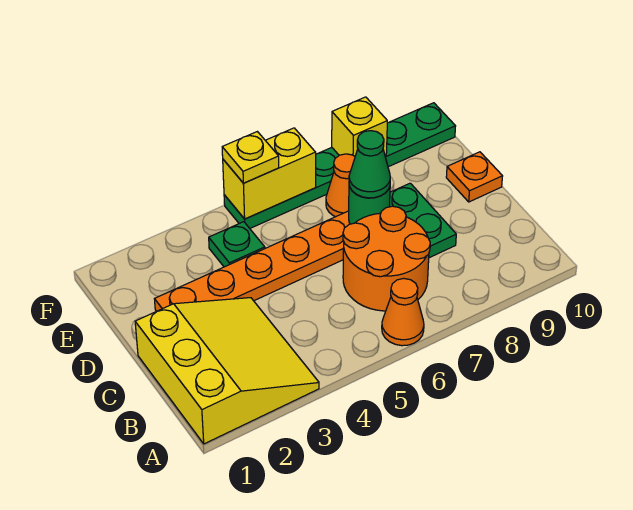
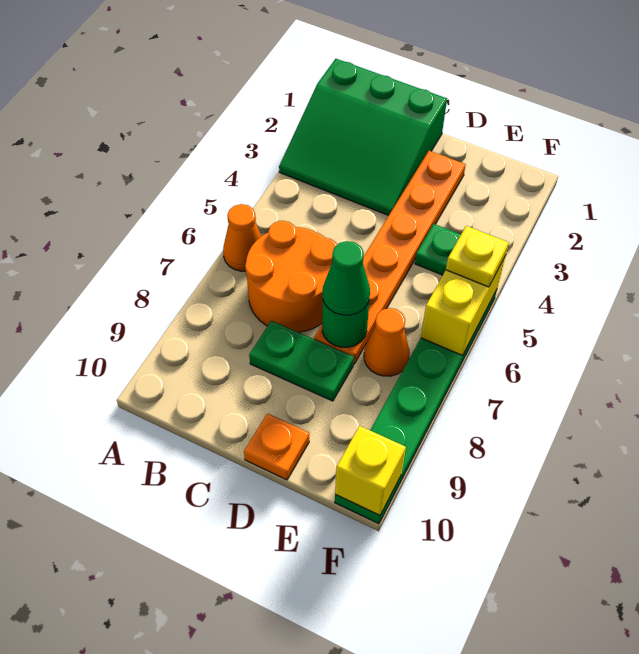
yellow 3x3 slope [135,298,319,444] -> green 3x3 slope [279,59,447,215]
yellow 1x1 brick [332,97,387,157] -> yellow 1x1 brick moved to [335,426,406,515]

